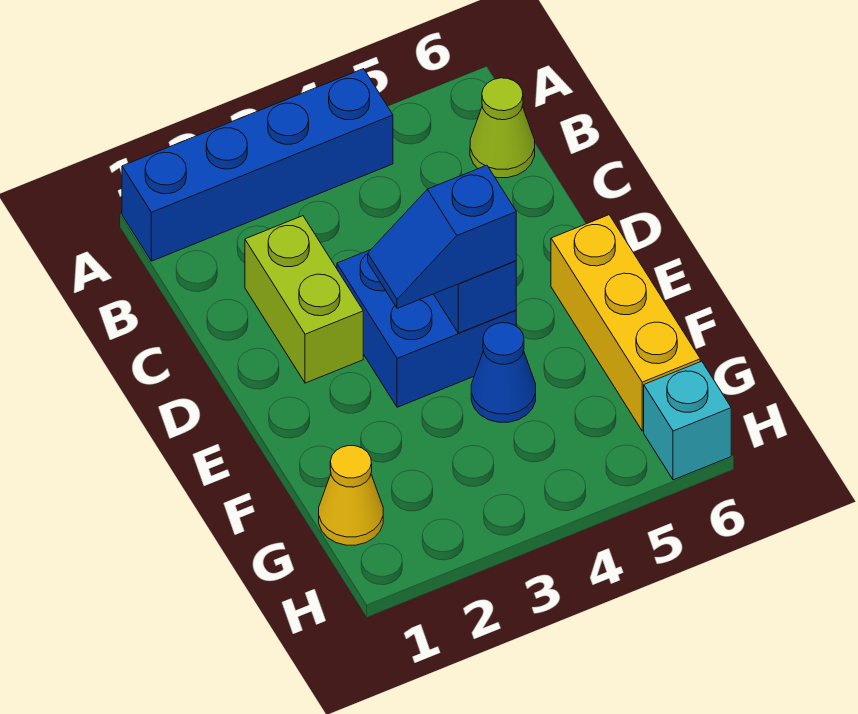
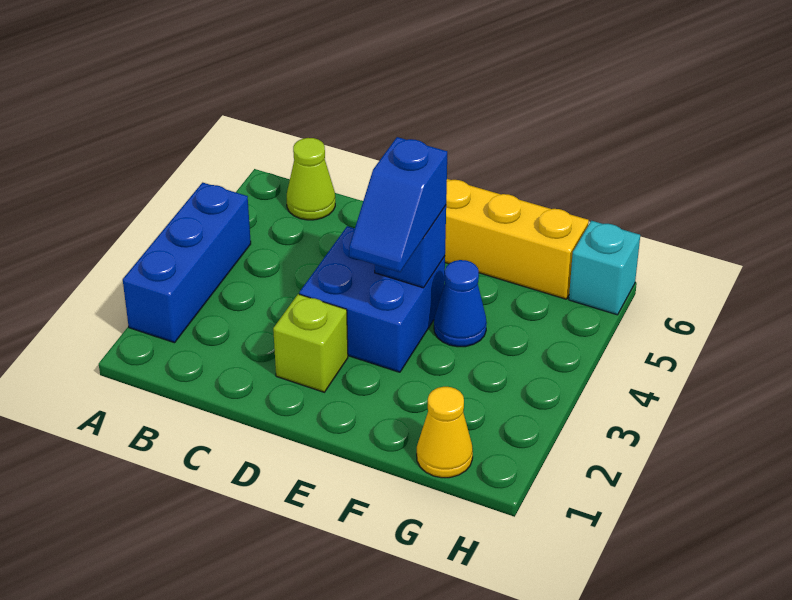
blue 1x4 brick [122,69,393,261] -> blue 1x3 brick [123,183,251,343]
lime 1x2 brick [245,216,363,383] -> lime 1x1 brick [273,294,348,392]

